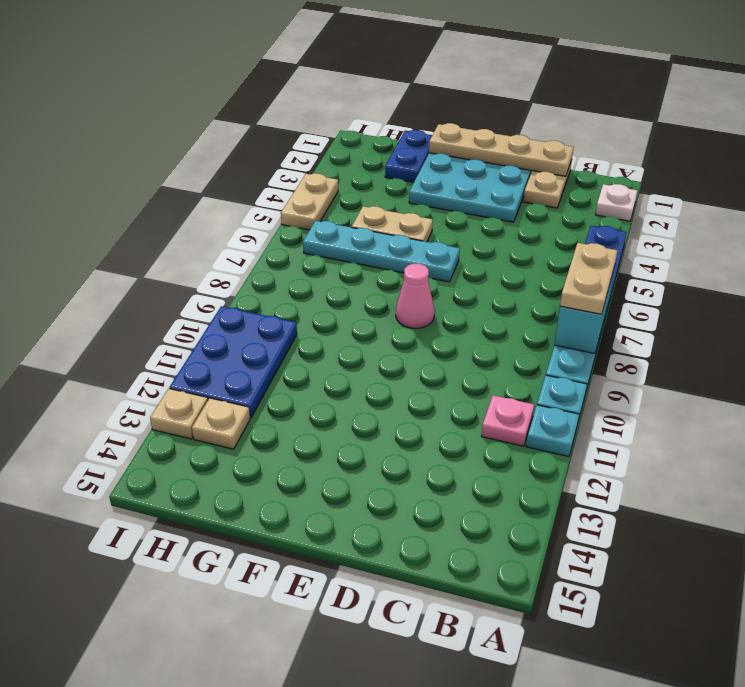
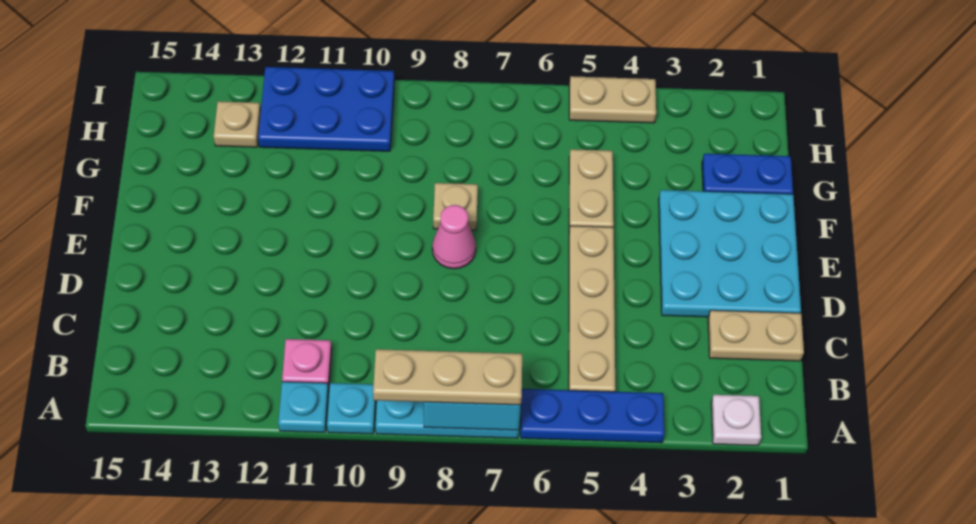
tan 1x2 plate [560,243,618,314] -> tan 1x3 plate [373,349,522,405]
tan 1x4 plate [429,123,573,176] -> tan 1x4 plate moved to [569,226,615,392]
cyan 1x4 plate [303,221,460,282] -> none
tan 1x1 plate [150,389,208,439] -> tan 1x1 plate moved to [433,183,478,230]

